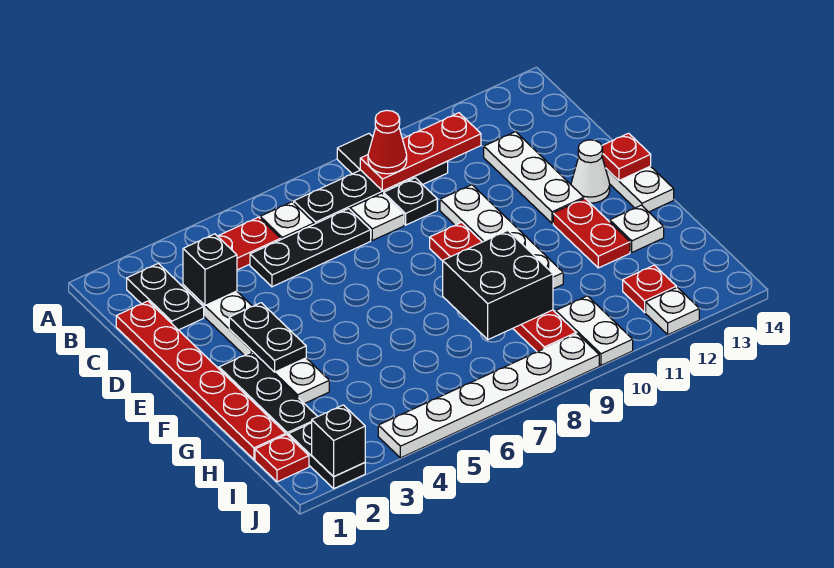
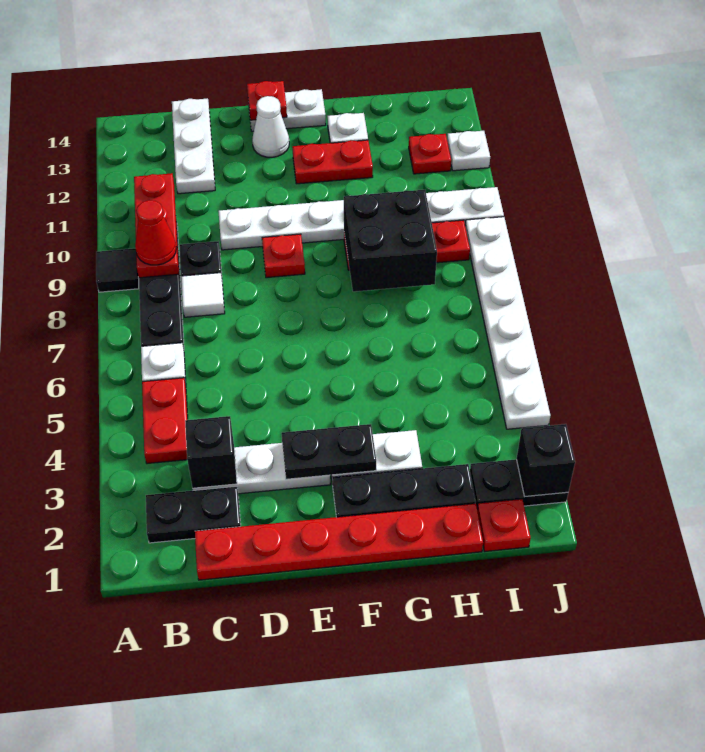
black 1x3 plate [250,209,371,287] -> none
white 1x1 plate [350,193,404,240] -> white 1x1 tile [181,273,225,317]
white 1x3 plate [484,132,584,223] -> white 1x3 plate turned to [172,99,215,194]

